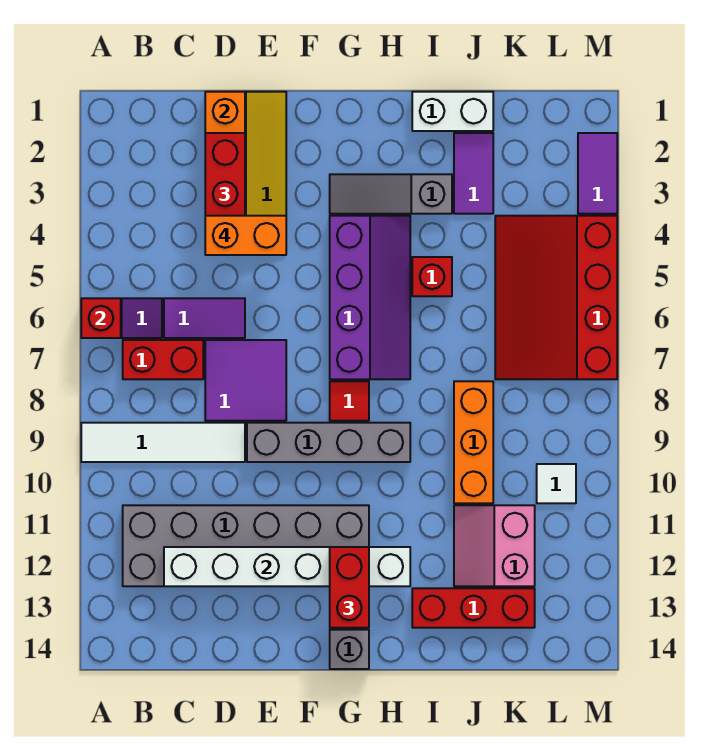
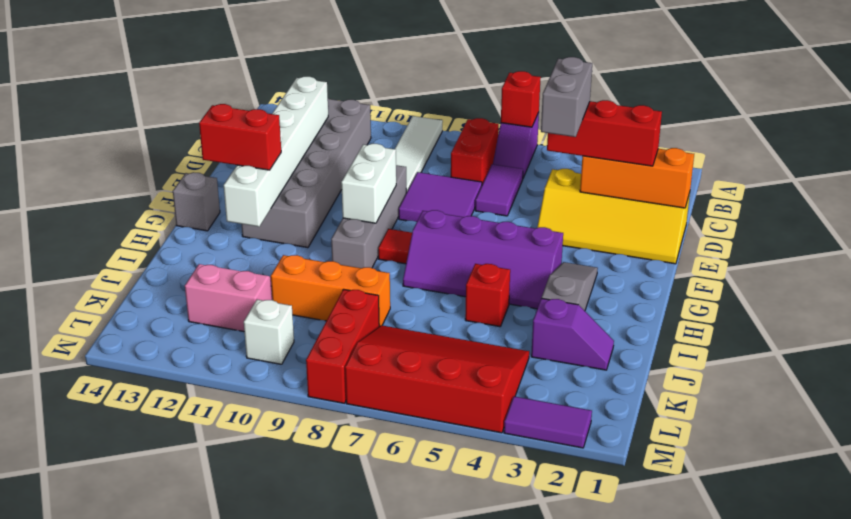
orange 1x2 brick [205,216,286,255] -> grey 1x2 brick [541,57,592,137]
white 1x2 brick [412,92,493,131] -> white 1x2 brick moved to [341,144,396,223]
red 1x3 brick [412,588,535,628] -> red 1x3 brick moved to [306,289,379,403]
purple 1x2 tile [454,133,493,214] -> purple 1x2 slope [531,298,614,370]
white 1x1 tile [537,464,576,503] -> white 1x1 brick [244,300,294,364]

